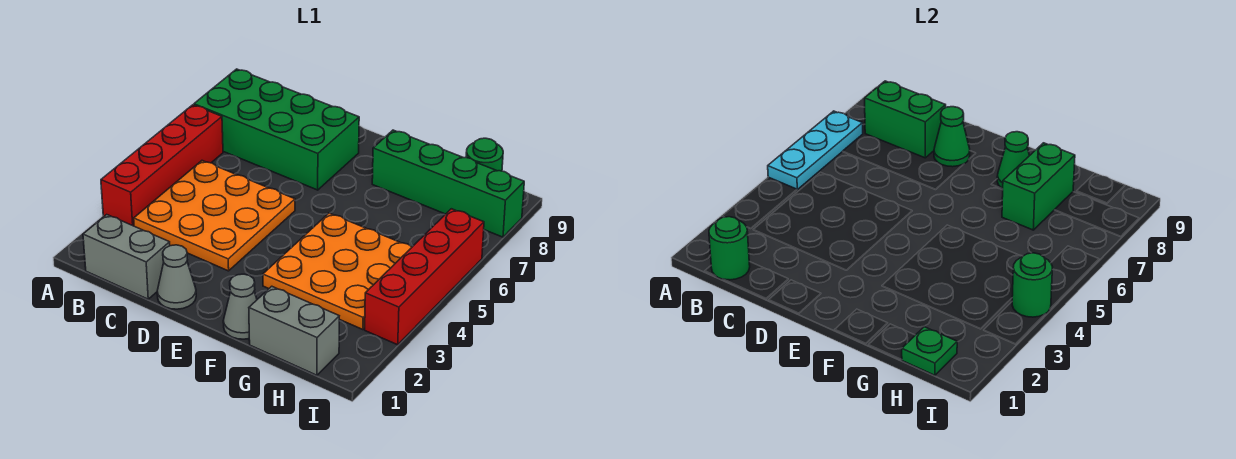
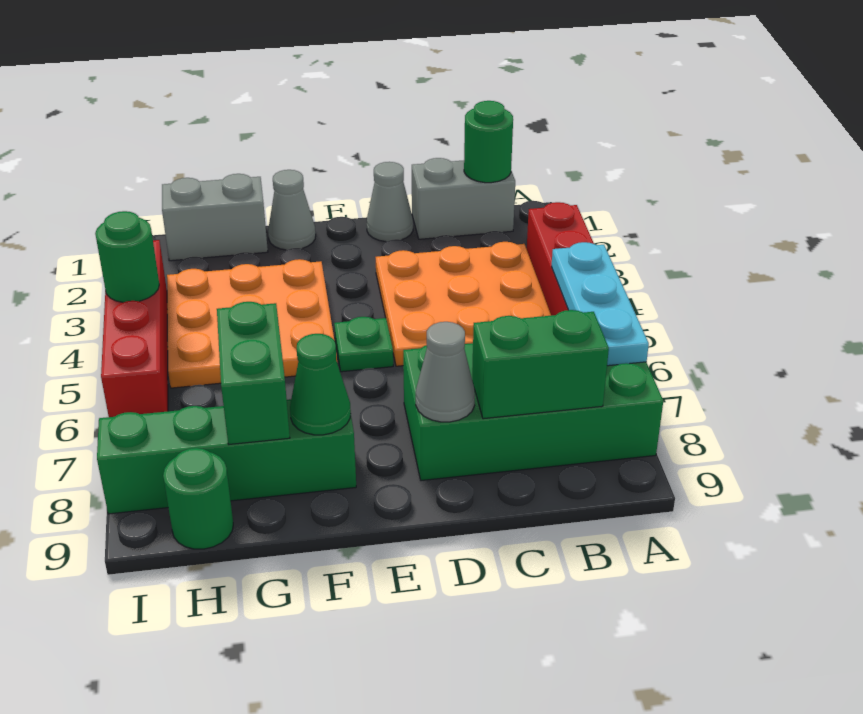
green 1x1 cone [934,107,970,167] -> grey 1x1 cone [416,322,475,422]
green 1x1 plate [902,327,957,375] -> green 1x1 plate moved to [334,317,393,372]

